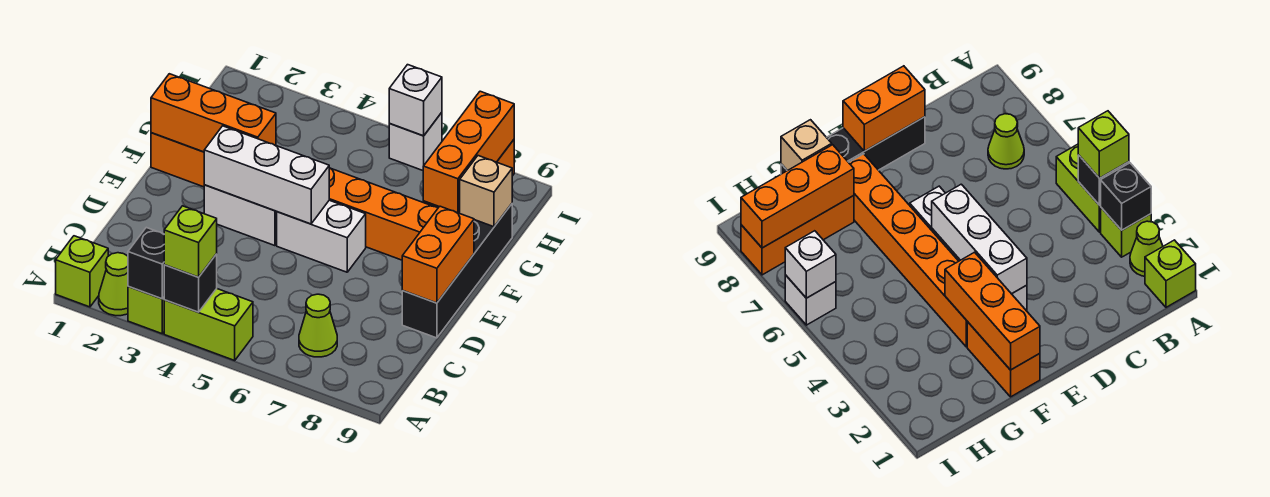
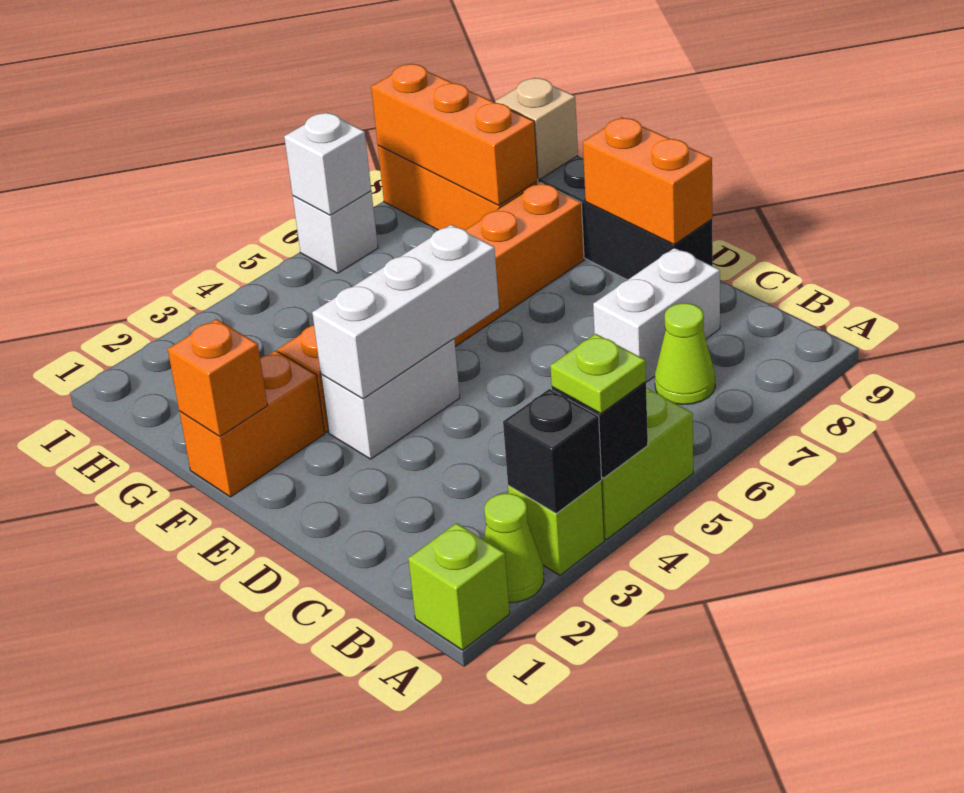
lime 1x1 brick [164,206,217,277] -> lime 1x1 plate [550,334,646,413]
white 1x2 brick [277,200,366,272] -> white 1x2 brick moved to [593,248,720,382]
orange 1x3 brick [151,74,276,152] -> orange 1x1 brick [168,319,268,437]

